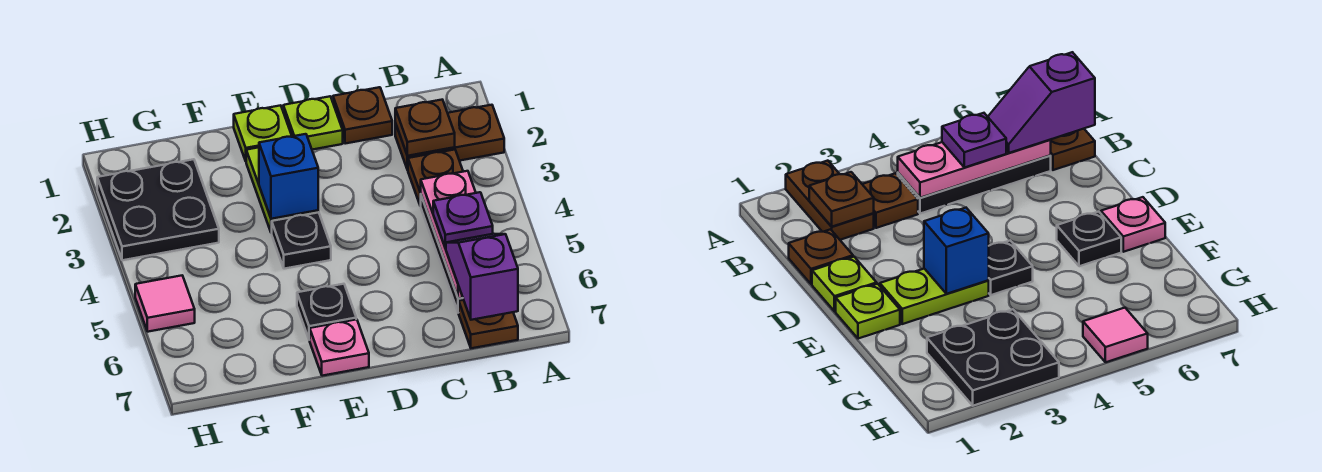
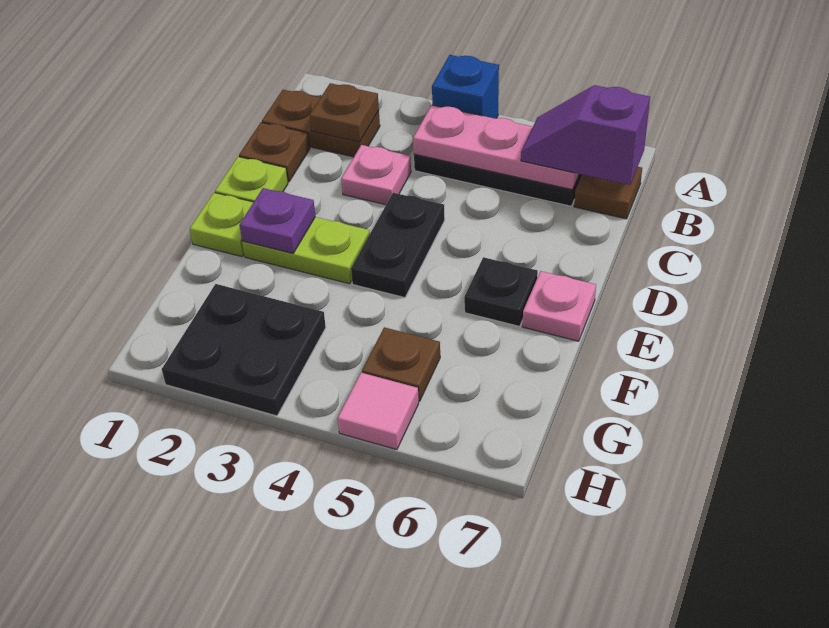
brown 1x2 plate [395,105,504,170] -> brown 1x2 plate turned to [262,90,380,157]
brown 1x1 plate [408,150,463,206] -> brown 1x1 plate moved to [362,327,440,401]
purple 1x1 plate [433,192,493,249] -> purple 1x1 plate moved to [240,188,315,253]
none -> pink 1x1 plate [341,145,411,205]
blue 1x1 brick [259,134,318,219] -> blue 1x1 brick moved to [432,55,499,119]
black 1x1 plate [272,212,331,269] -> black 1x2 plate [351,193,445,298]

